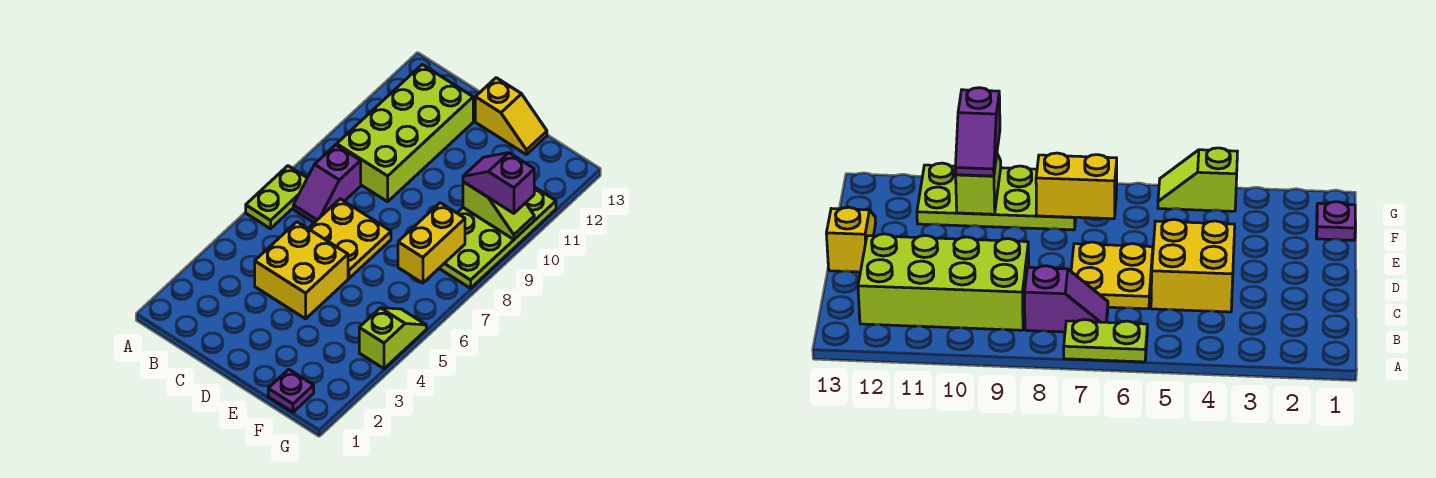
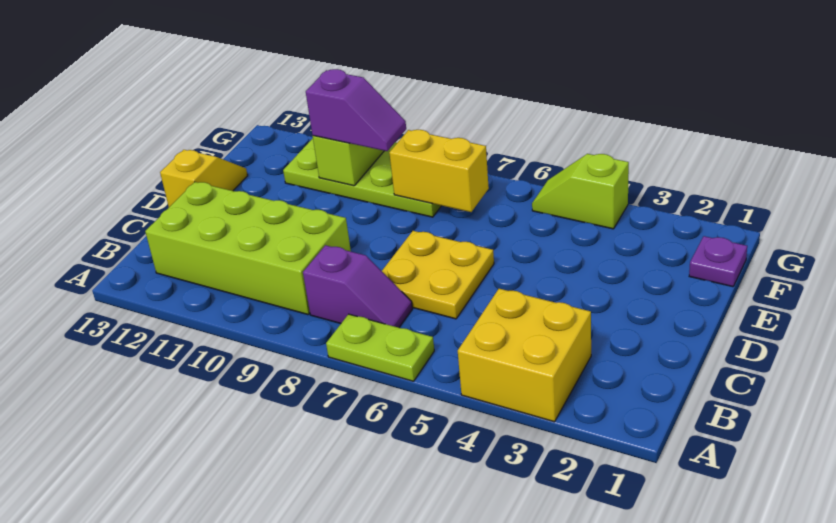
yellow 2x2 brick [255,222,348,319] -> yellow 2x2 brick moved to [458,289,591,422]
purple 1x2 slope [463,153,534,213] -> purple 1x2 slope turned to [306,69,406,151]

